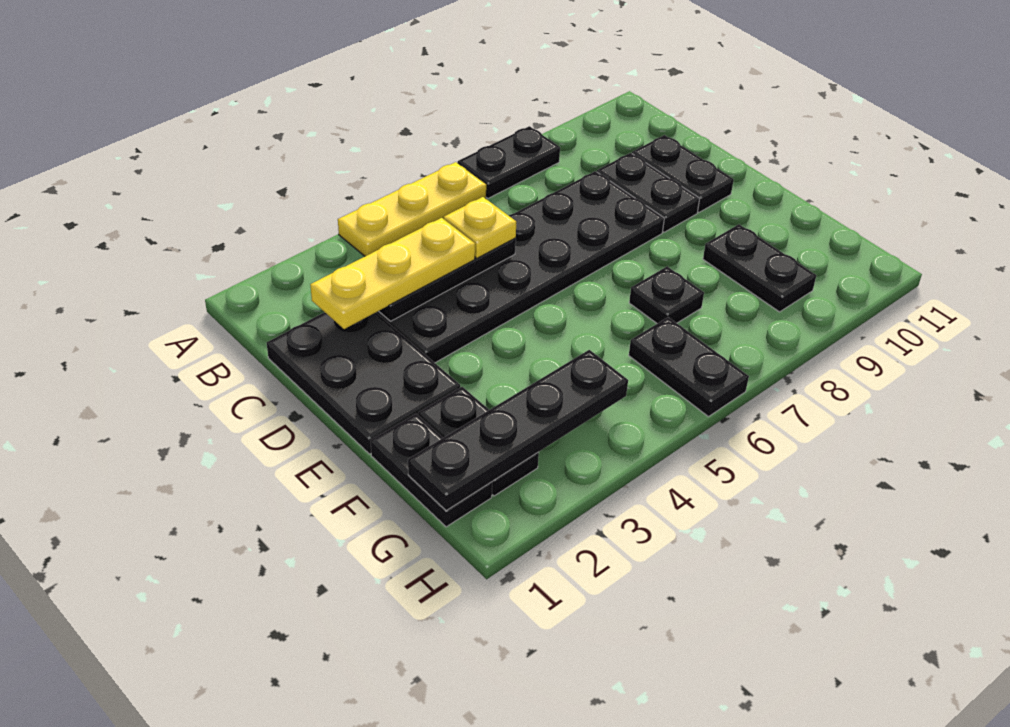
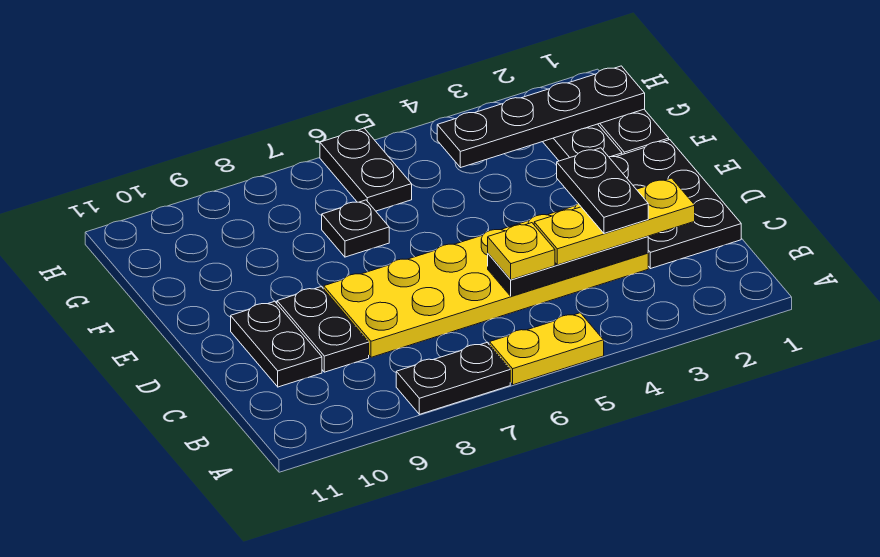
yellow 1x3 plate [338,162,486,256] -> yellow 1x2 plate [490,313,604,385]
black 2x6 plate [376,171,664,363] -> yellow 2x6 plate [324,204,648,357]
black 1x2 plate [703,224,816,312] -> black 1x2 plate moved to [557,148,648,233]

